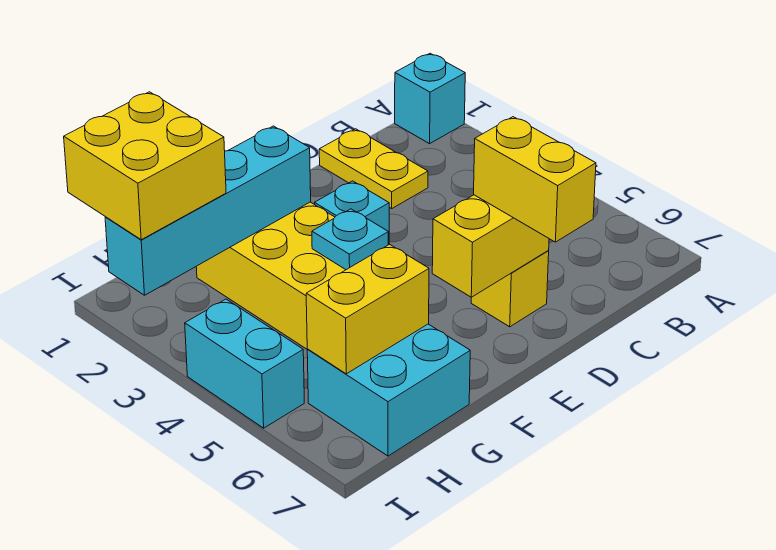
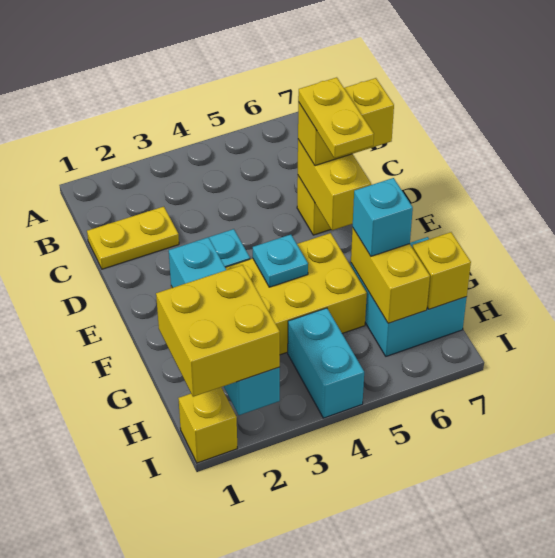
cyan 1x1 brick [395,53,465,144] -> cyan 1x1 brick moved to [353,178,413,256]
none -> yellow 1x2 plate [298,77,374,158]
none -> yellow 1x1 brick [412,232,471,309]
none -> yellow 1x1 brick [178,387,237,463]
cyan 1x2 brick [185,299,304,428] -> cyan 1x2 brick turned to [288,308,364,418]

